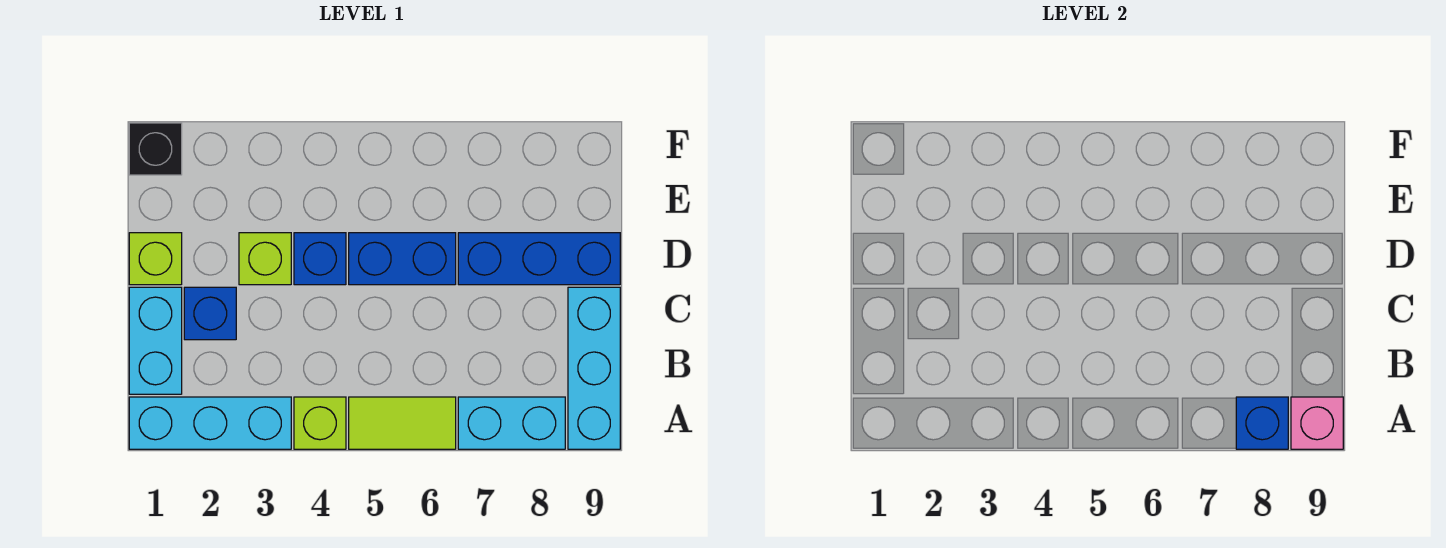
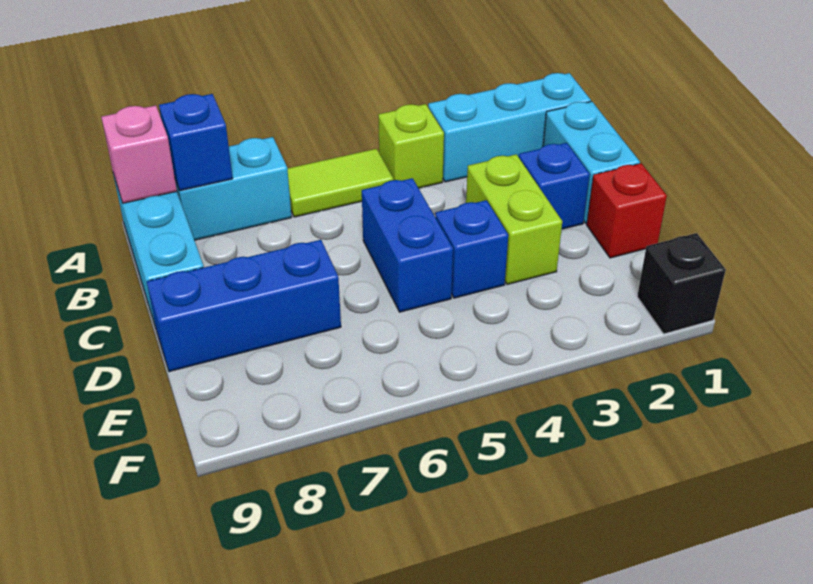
lime 1x1 brick [129,233,182,285] -> red 1x1 brick [587,163,667,258]
lime 1x1 brick [239,233,291,285] -> lime 1x2 brick [466,154,562,284]
blue 1x2 brick [349,233,456,285] -> blue 1x2 brick turned to [362,178,453,312]

